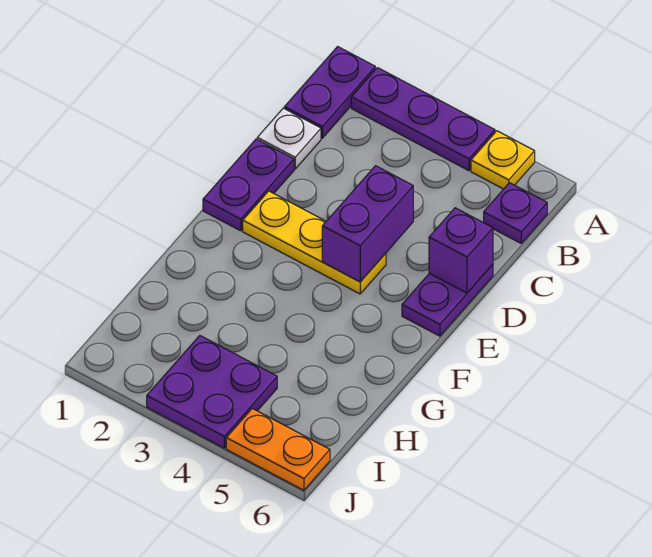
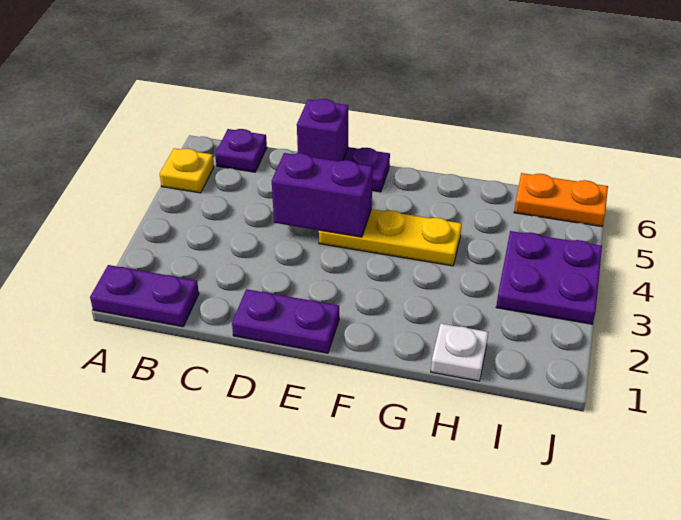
purple 1x3 plate [351,68,495,171] -> none
white 1x1 plate [257,108,321,169] -> white 1x1 plate moved to [431,324,488,381]
yellow 1x3 plate [243,191,386,294] -> yellow 1x3 plate turned to [319,209,462,266]
orange 1x2 plate [226,408,330,490] -> orange 1x2 plate turned to [514,173,608,227]

